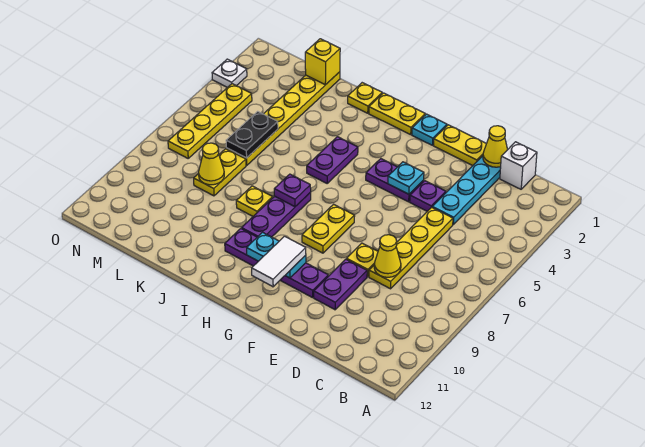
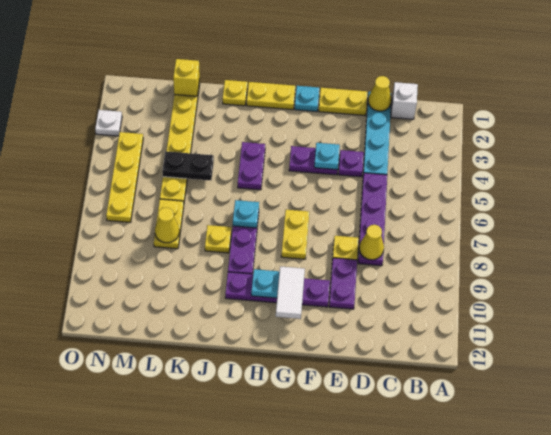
yellow 1x4 plate [369,207,453,289] -> purple 1x4 plate [358,173,387,266]
purple 1x1 plate [274,174,311,207] -> cyan 1x1 plate [233,200,259,228]
black 1x2 plate [226,111,278,158] -> black 1x2 plate turned to [162,151,214,180]

